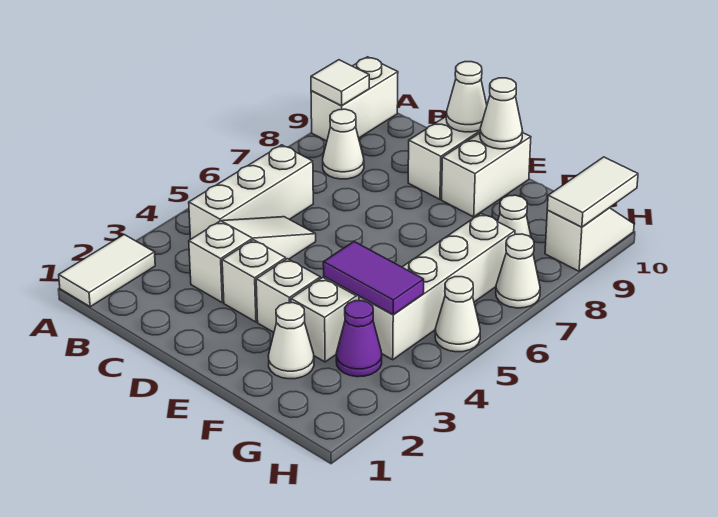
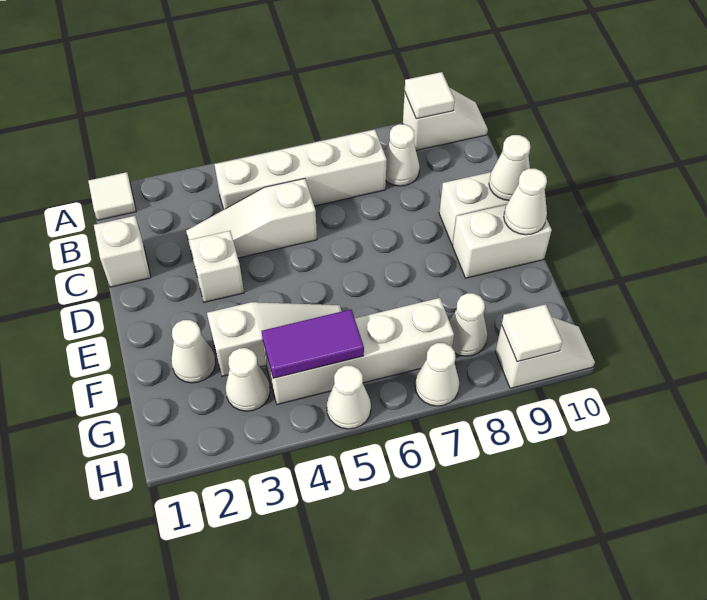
white 1x2 tile [59,235,155,307] -> white 1x1 tile [88,172,136,220]
white 1x2 brick [311,57,398,141] -> white 1x2 slope [403,88,488,150]
white 1x3 brick [189,145,313,239] -> white 1x4 brick [214,130,387,209]
white 1x3 slope [189,217,316,302] -> white 1x3 slope turned to [186,179,317,258]
white 1x1 brick [256,259,320,332] -> white 1x1 brick moved to [94,216,151,287]
purple 1x2 tile [323,242,424,314] -> purple 1x2 tile turned to [262,309,364,378]
purple 1x1 cone [336,301,382,377] -> white 1x1 cone [226,348,270,411]
white 1x2 tile [547,157,638,227] -> white 1x1 tile [502,304,562,362]

